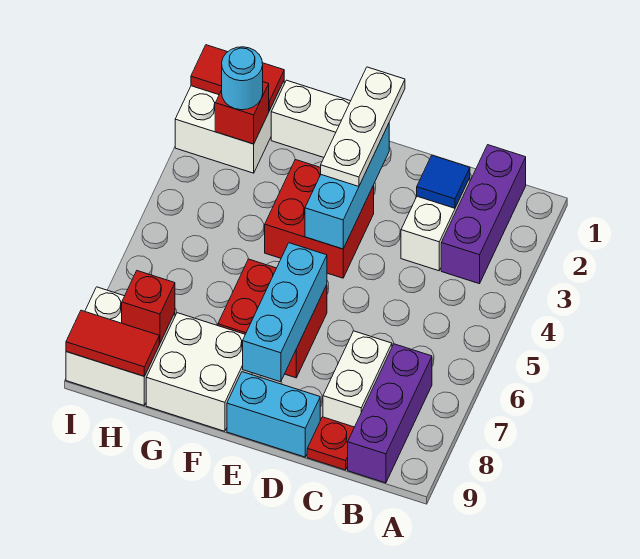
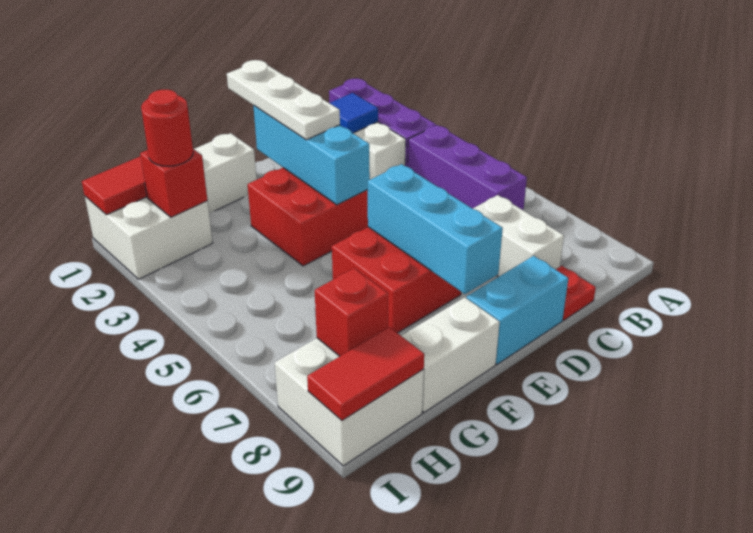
purple 1x3 brick [348,344,432,483] -> purple 1x3 brick moved to [408,125,527,210]
white 2x2 brick [146,313,252,431] -> white 1x2 brick [401,297,500,413]
cyan 1x1 round brick [222,47,263,110] -> red 1x1 round brick [141,90,193,166]

